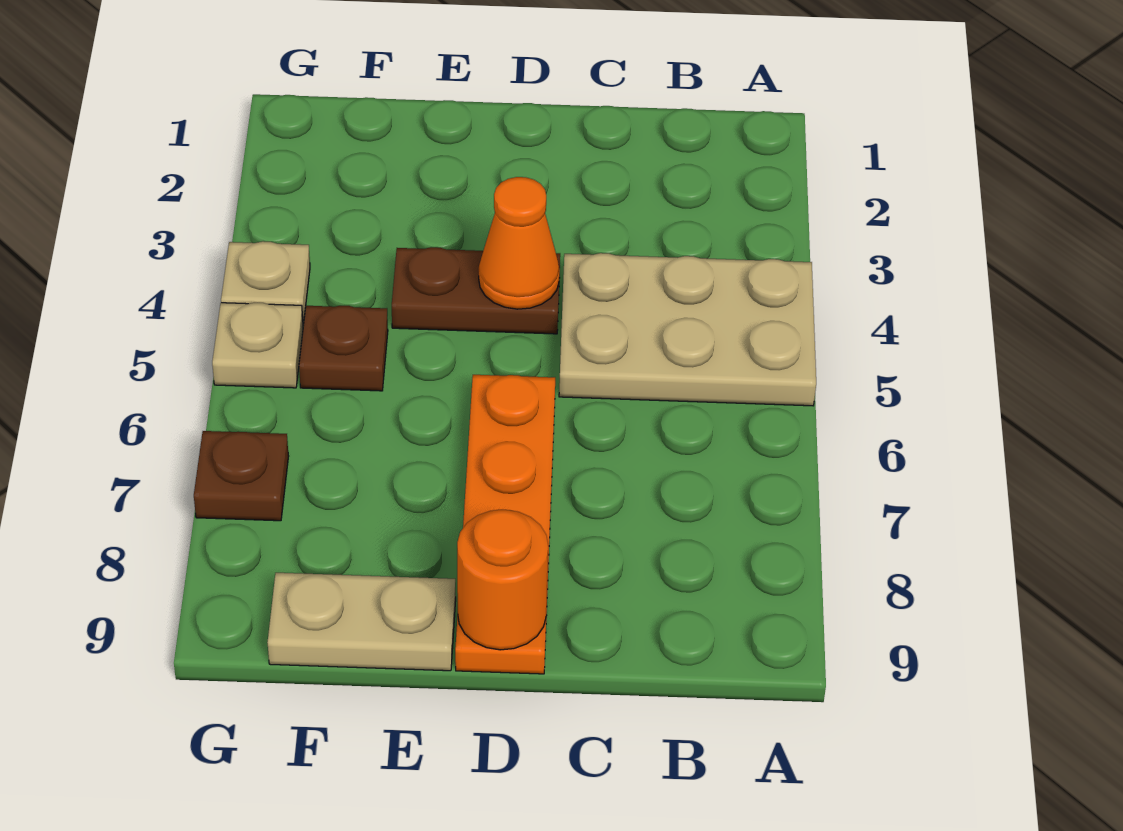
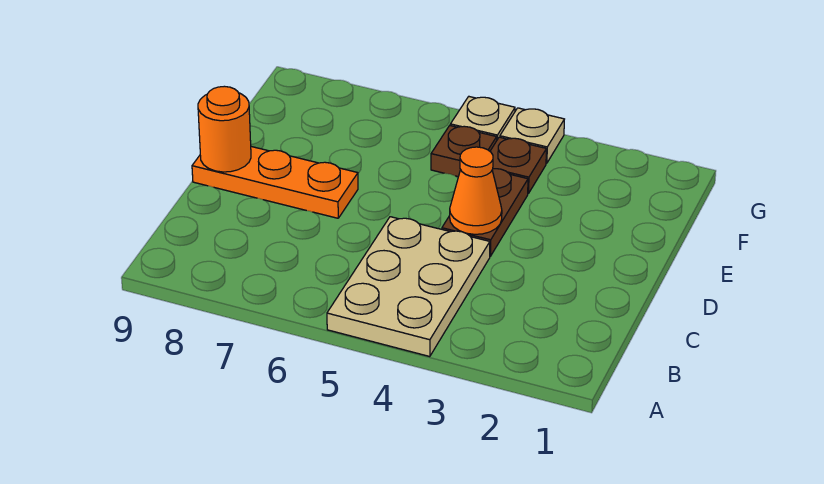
orange 1x4 plate [455,375,555,674] -> orange 1x3 plate [192,147,358,218]
tan 1x2 plate [267,573,456,671] -> none
brown 1x1 plate [194,431,289,521] -> brown 1x1 plate moved to [490,137,546,194]

